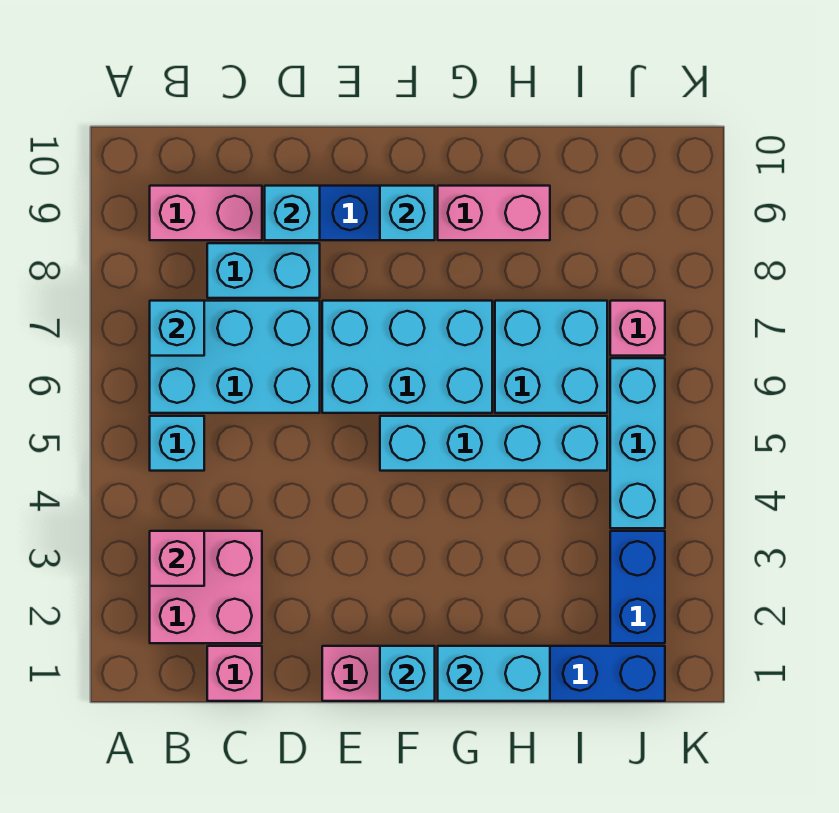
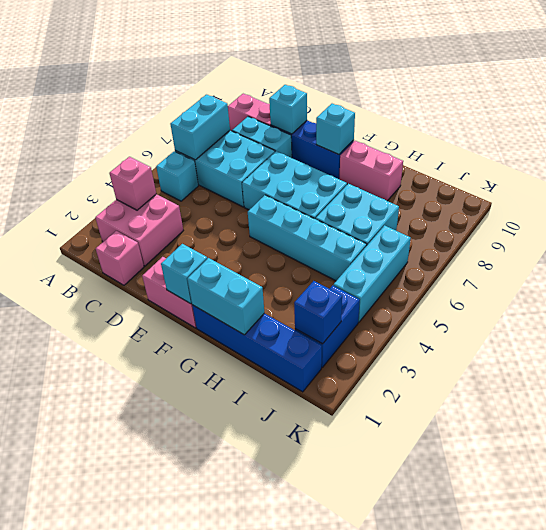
cyan 1x1 brick [150,301,204,356] -> cyan 1x2 brick [170,95,230,160]
none -> blue 1x1 brick [294,281,342,344]
pink 1x1 brick [610,301,665,356] -> none

